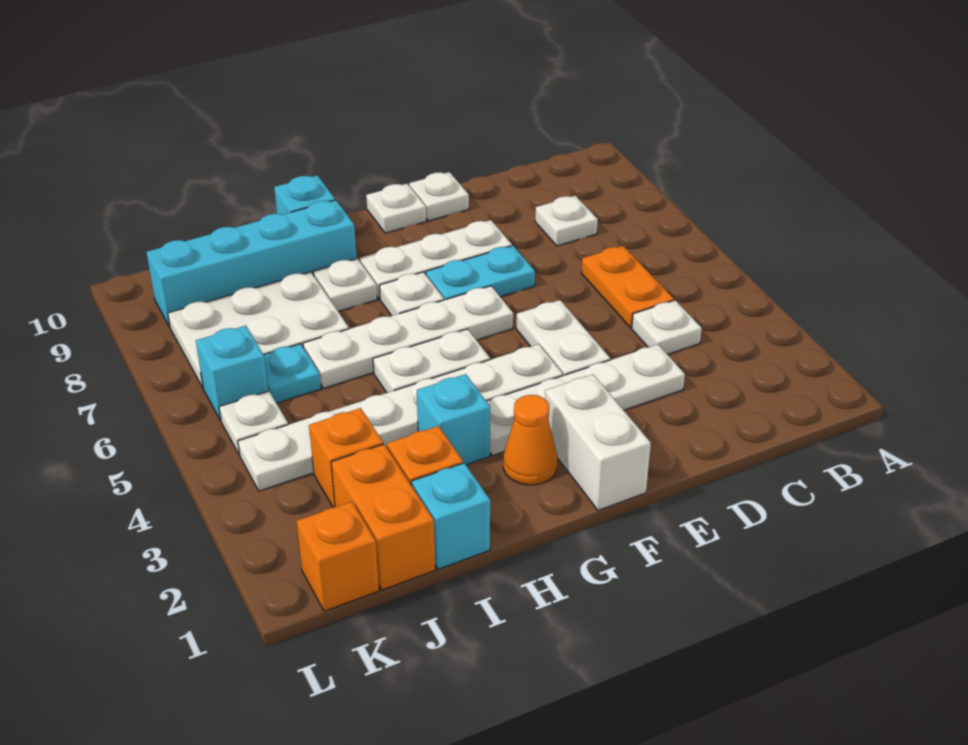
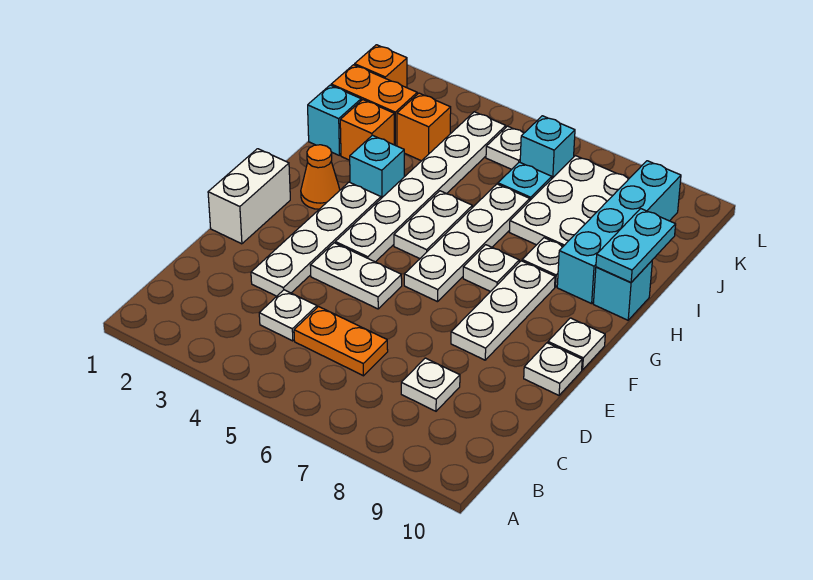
cyan 1x2 plate [426,246,535,300] -> cyan 1x2 plate moved to [596,208,676,283]
white 1x2 brick [545,374,651,510] -> white 1x2 brick turned to [208,149,290,244]

